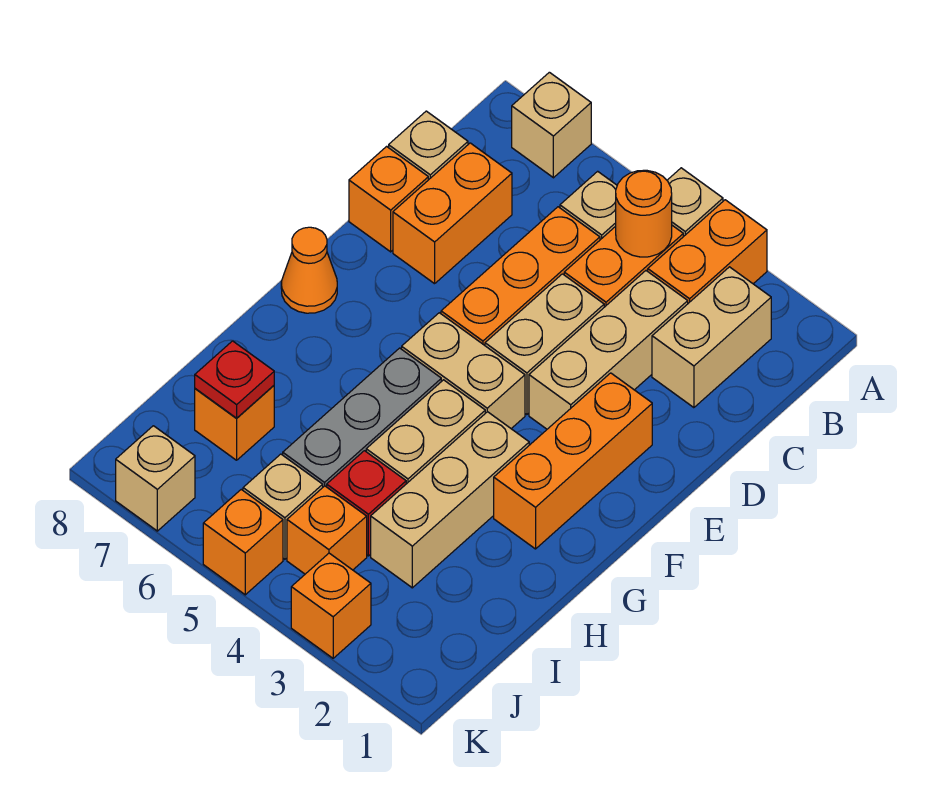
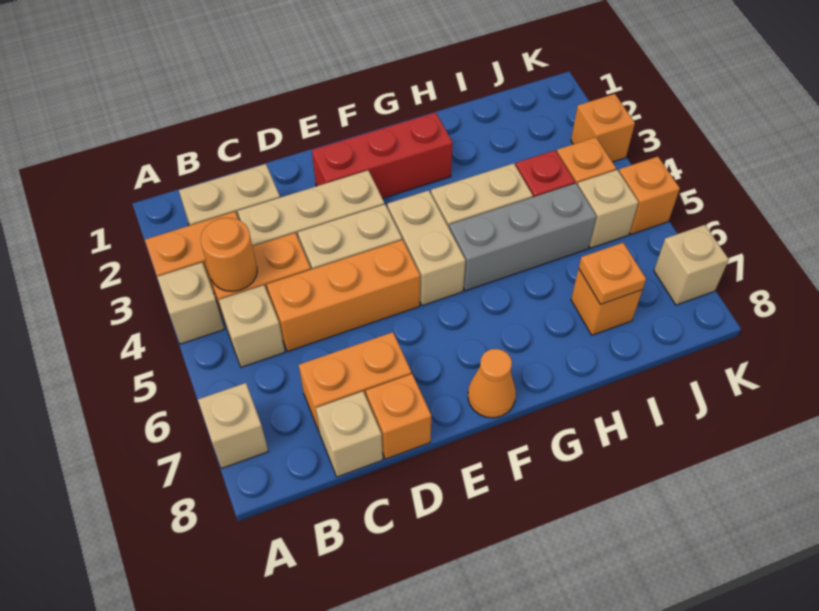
orange 1x3 brick [494,373,652,549] -> red 1x3 brick [312,113,453,198]
tan 1x3 brick [371,412,529,588] -> none
red 1x1 plate [195,341,274,418] -> orange 1x1 plate [579,243,646,305]

